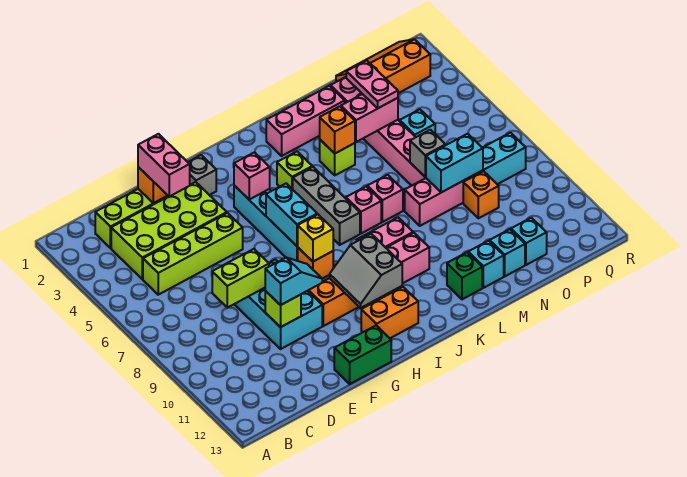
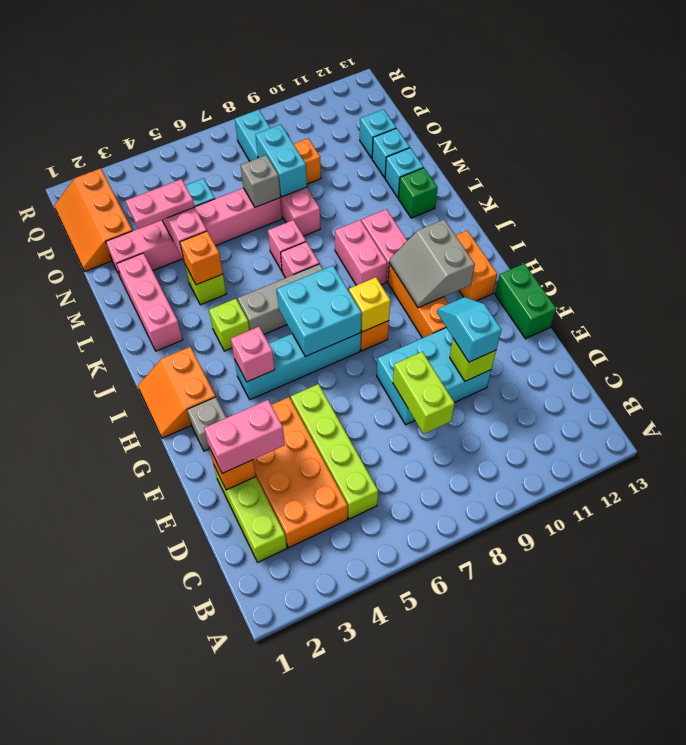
lime 2x4 brick [111,182,227,279] -> orange 2x4 brick [253,397,348,548]
none -> orange 2x2 slope [138,347,216,438]
cyan 1x2 brick [266,183,317,246] -> cyan 2x2 brick [277,266,362,357]
grey 2x2 slope [330,234,402,308] -> grey 2x2 slope turned to [389,220,475,308]

